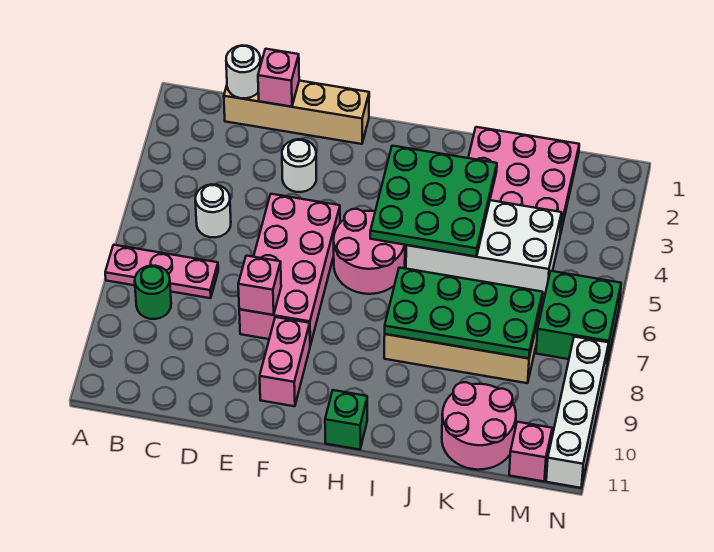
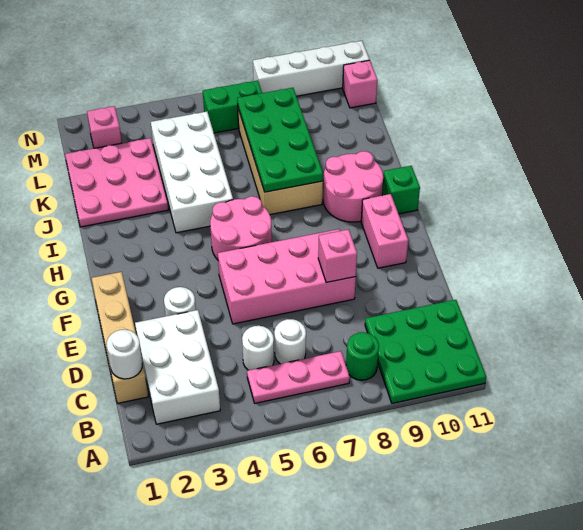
pink 1x3 plate [105,245,218,298] -> pink 1x3 plate turned to [247,351,350,403]
none -> white 2x3 brick [135,310,220,424]
none -> white 1x1 round brick [274,319,306,364]
pink 1x1 brick [258,49,299,107] -> pink 1x1 brick moved to [87,106,122,148]
pink 1x2 brick [260,317,310,406] -> pink 1x2 brick turned to [361,194,408,268]
green 3x3 plate [370,146,497,257] -> green 3x3 plate moved to [365,300,486,403]
pink 2x2 round brick [442,382,516,470] -> pink 2x2 round brick moved to [323,151,383,222]
green 2x2 brick [536,271,621,363] -> green 1x2 brick [203,80,262,133]

